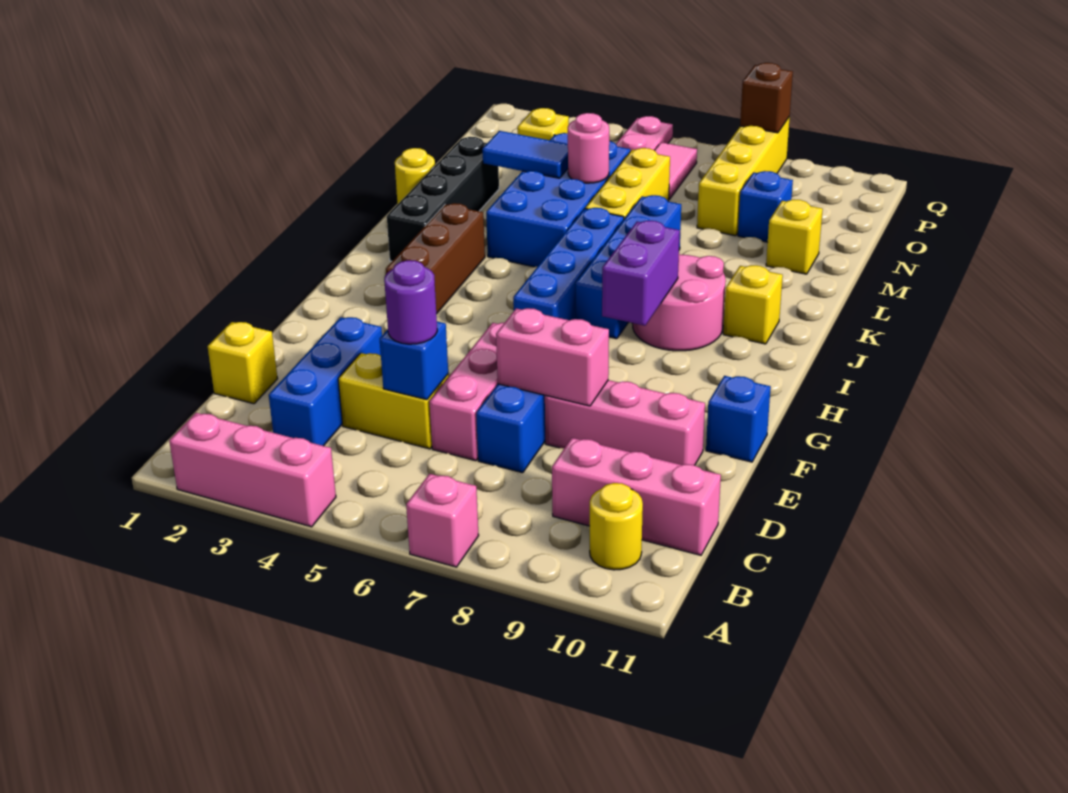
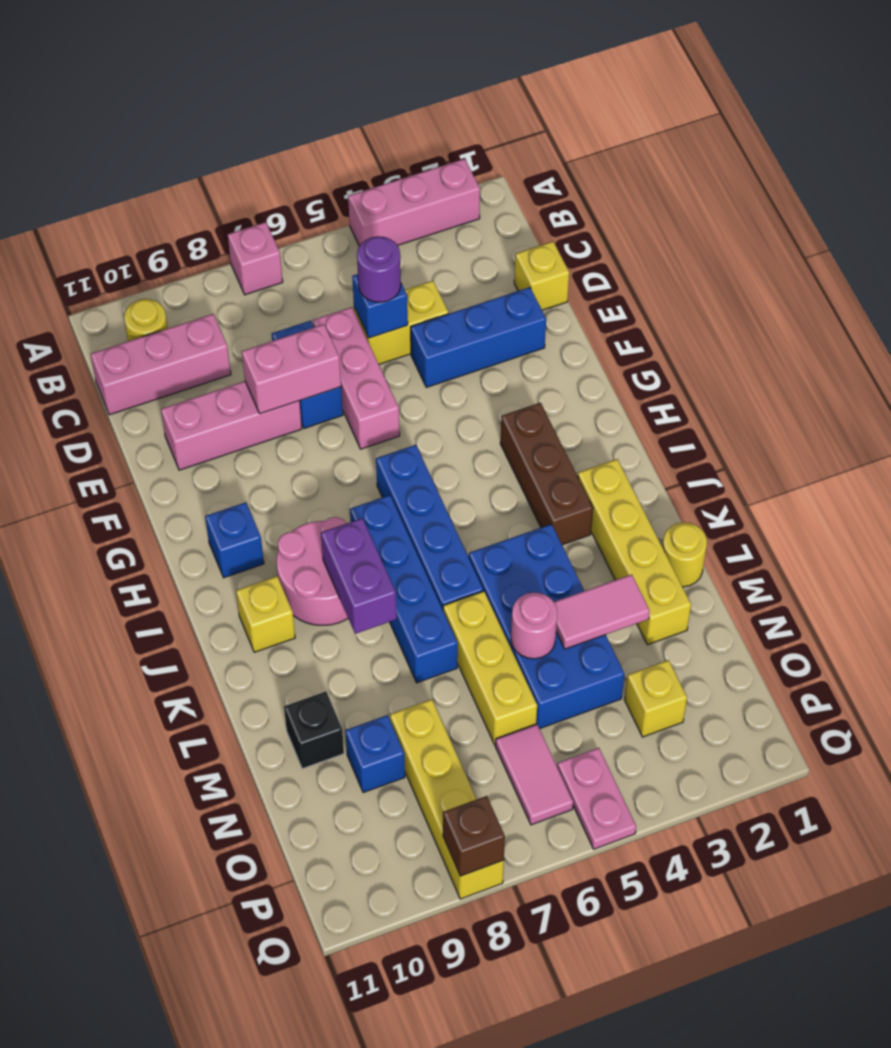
blue 1x3 brick [269,317,382,446] -> blue 1x3 brick turned to [411,287,546,387]
blue 1x1 brick [706,376,771,462] -> blue 1x1 brick moved to [205,502,264,578]
purple 1x2 brick [602,221,680,326] -> purple 1x2 brick moved to [321,518,397,634]
black 1x4 brick [387,137,499,261] -> yellow 1x4 brick [578,459,691,645]
blue 1x2 tile [482,131,568,178] -> pink 1x2 tile [554,574,650,649]
yellow 1x1 brick [766,199,823,274] -> black 1x1 brick [284,692,344,769]

